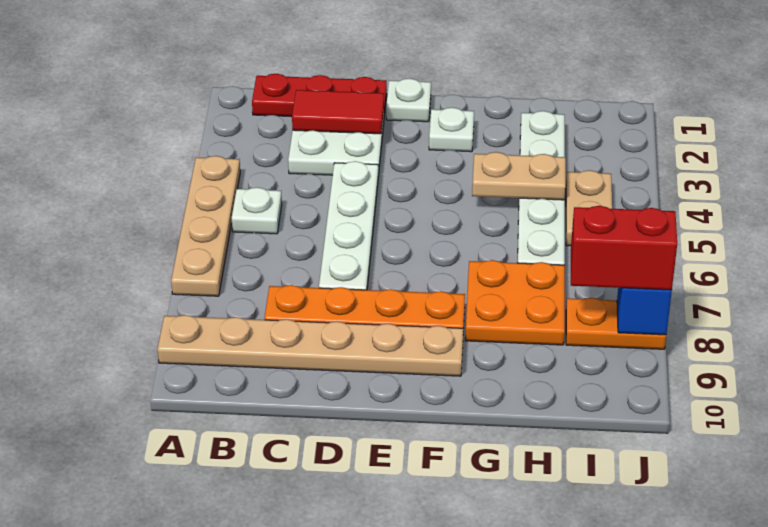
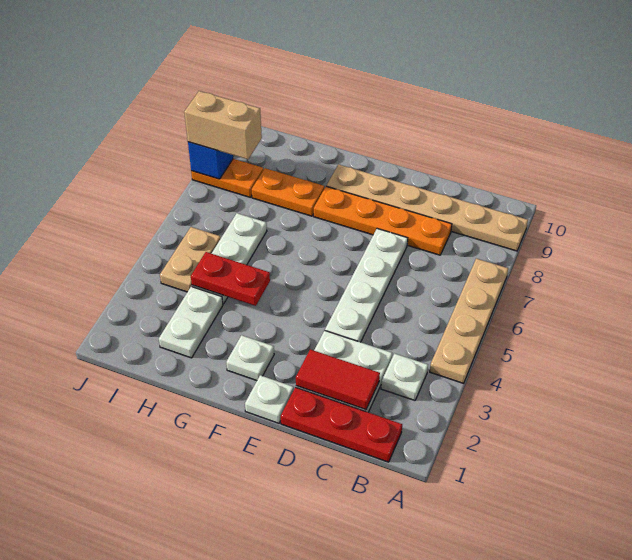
white 1x1 plate [232,187,282,234] -> white 1x1 plate moved to [381,354,428,400]
tan 1x2 plate [472,152,566,200] -> red 1x2 plate [191,252,270,306]
orange 2x2 plate [465,260,565,345] -> orange 1x2 plate [252,168,324,216]
red 1x2 brick [571,206,677,290] -> tan 1x2 brick [184,91,262,159]

